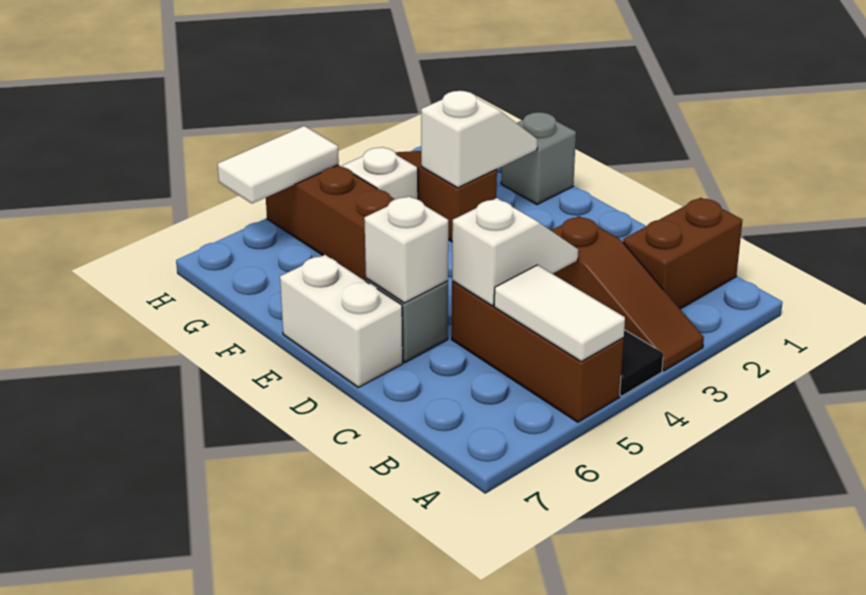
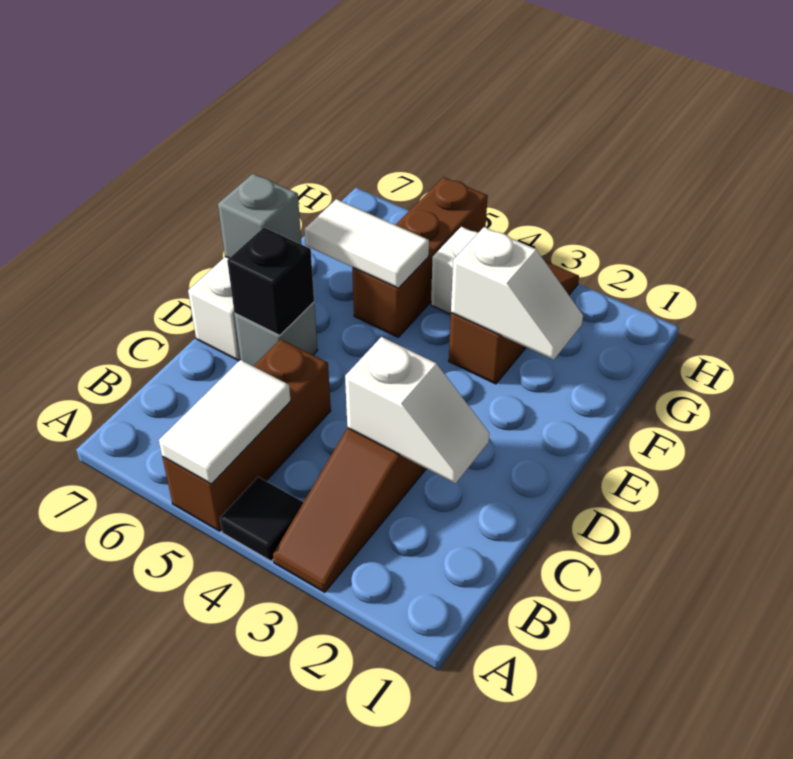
brown 1x2 brick [623,198,742,309] -> none
white 1x2 slope [452,198,578,306] -> white 1x2 slope moved to [345,337,489,484]
white 1x1 brick [364,196,448,303] -> black 1x1 brick [227,227,314,336]
grey 1x1 brick [501,112,576,205] -> grey 1x1 brick moved to [218,174,301,258]
white 1x2 tile [218,126,339,204] -> white 1x2 tile moved to [304,199,429,288]

